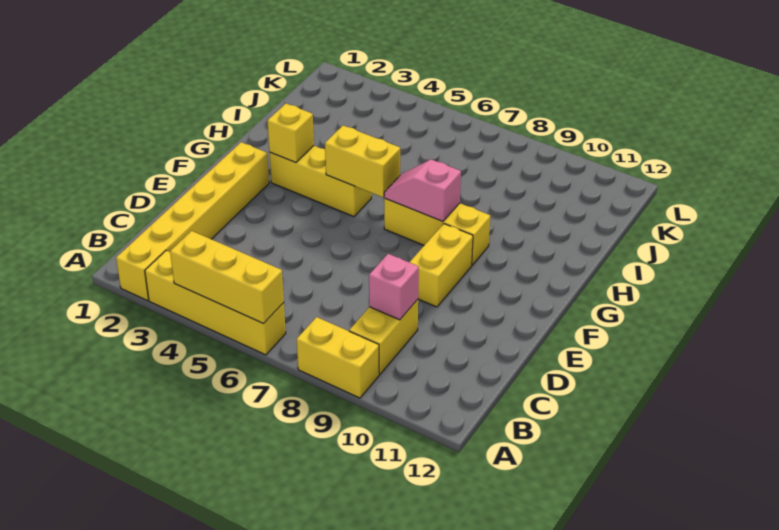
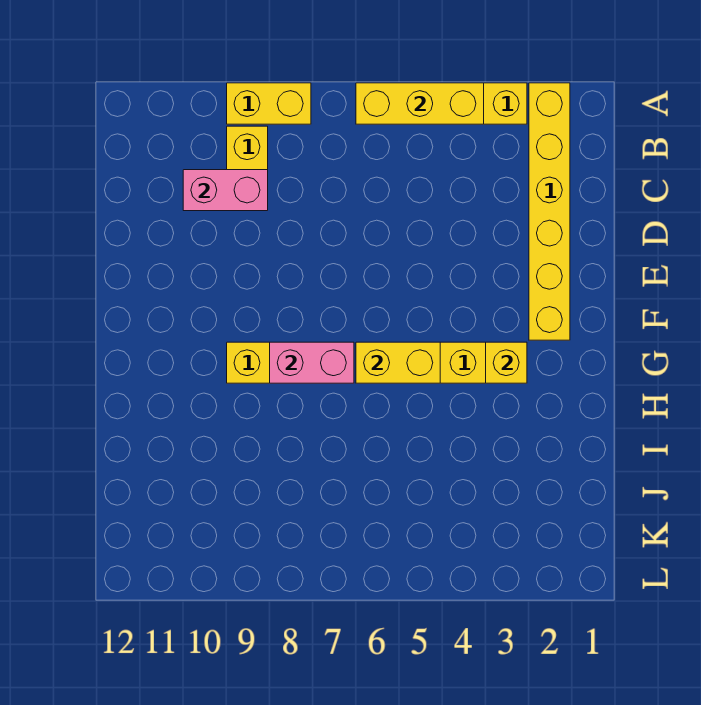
pink 1x1 brick [369,254,419,320] -> pink 1x2 brick [183,170,268,211]
yellow 1x2 brick [410,224,473,307] -> none
pink 1x2 slope [384,159,461,222] -> pink 1x2 brick [270,342,354,383]

